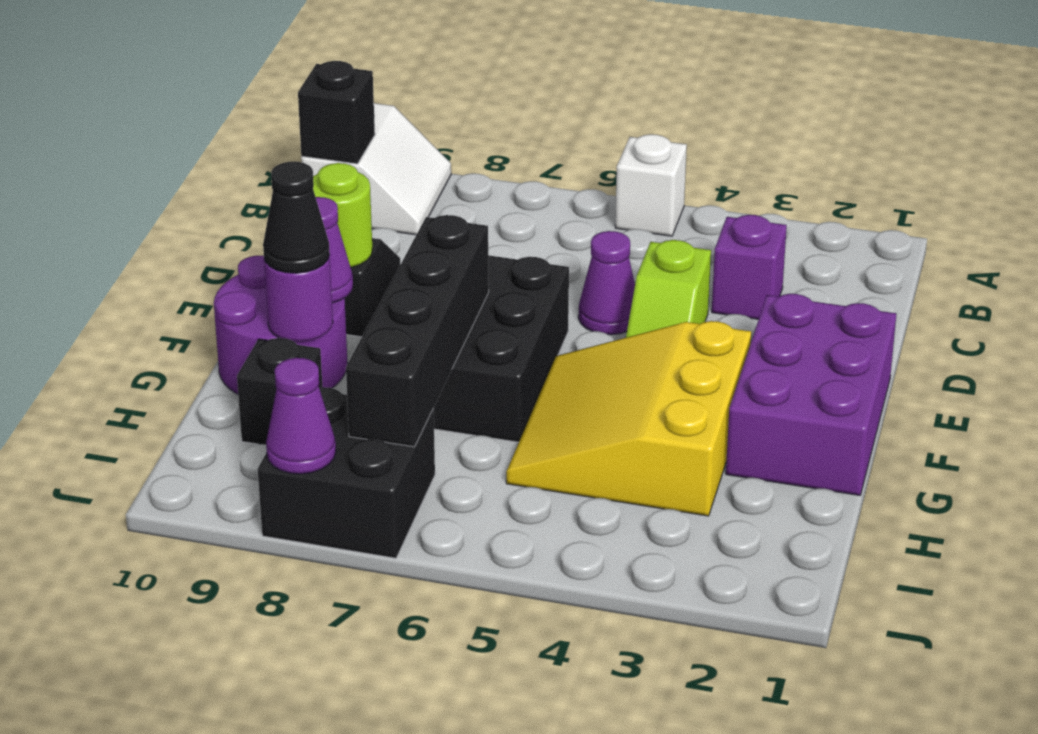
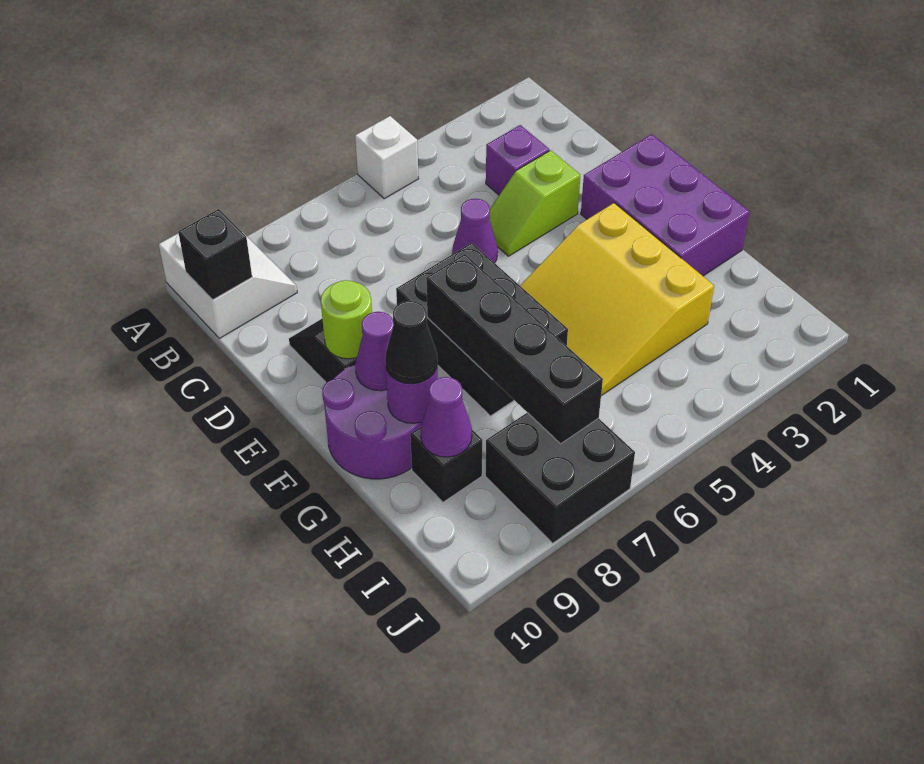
lime 1x2 slope [626,240,711,338] -> lime 1x2 slope turned to [490,150,580,256]
purple 1x1 cone [266,358,336,474] -> purple 1x1 cone moved to [421,377,472,457]

